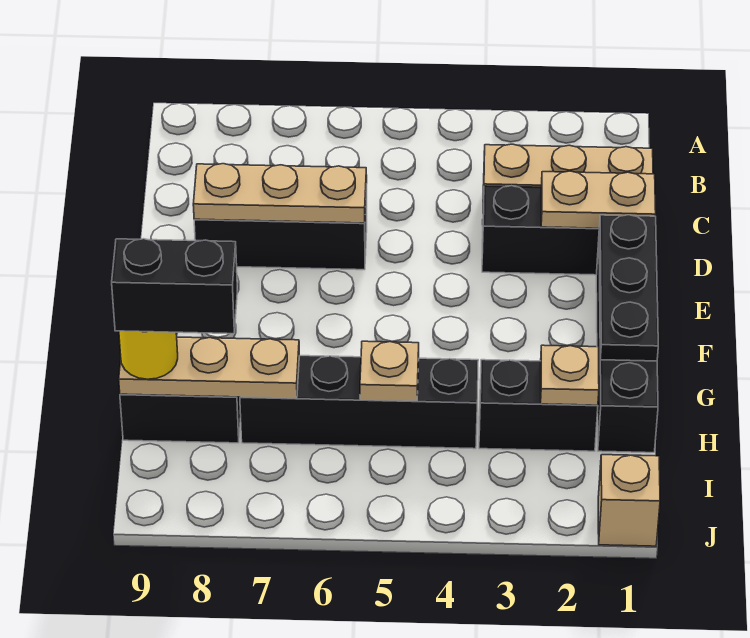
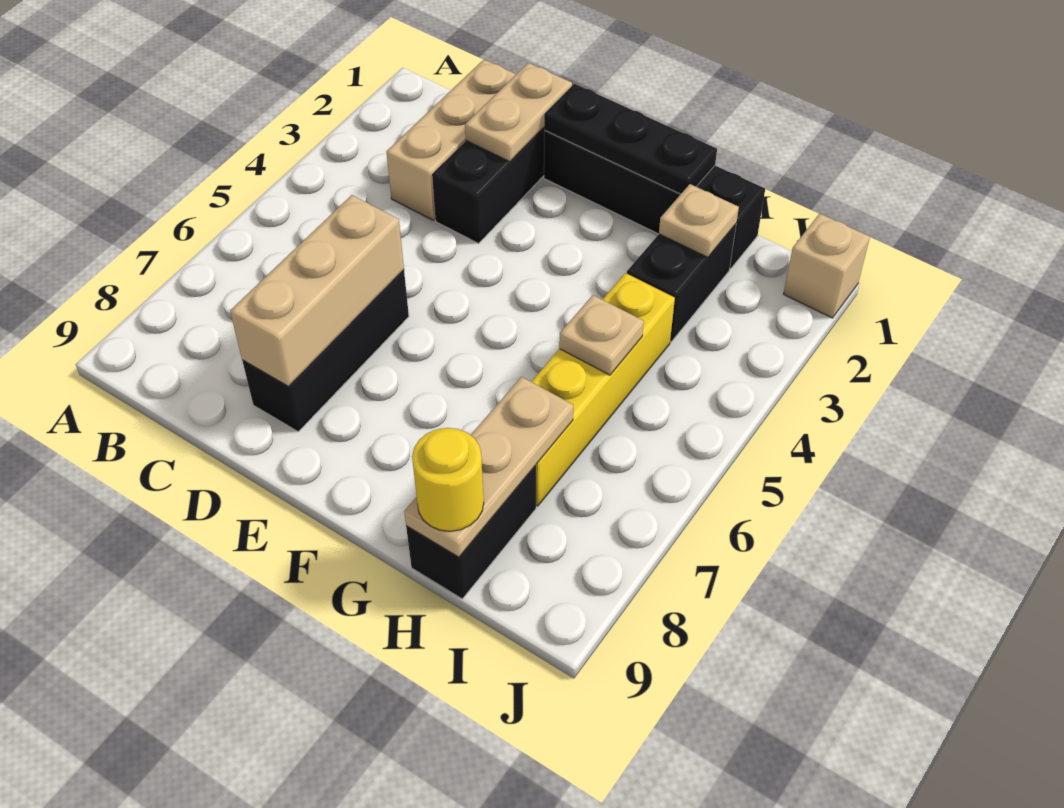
tan 1x3 plate [193,164,367,223] -> tan 1x3 brick [230,195,404,387]
black 1x4 brick [240,356,478,449] -> yellow 1x4 brick [531,273,675,506]
black 1x2 brick [112,239,237,334] -> none

